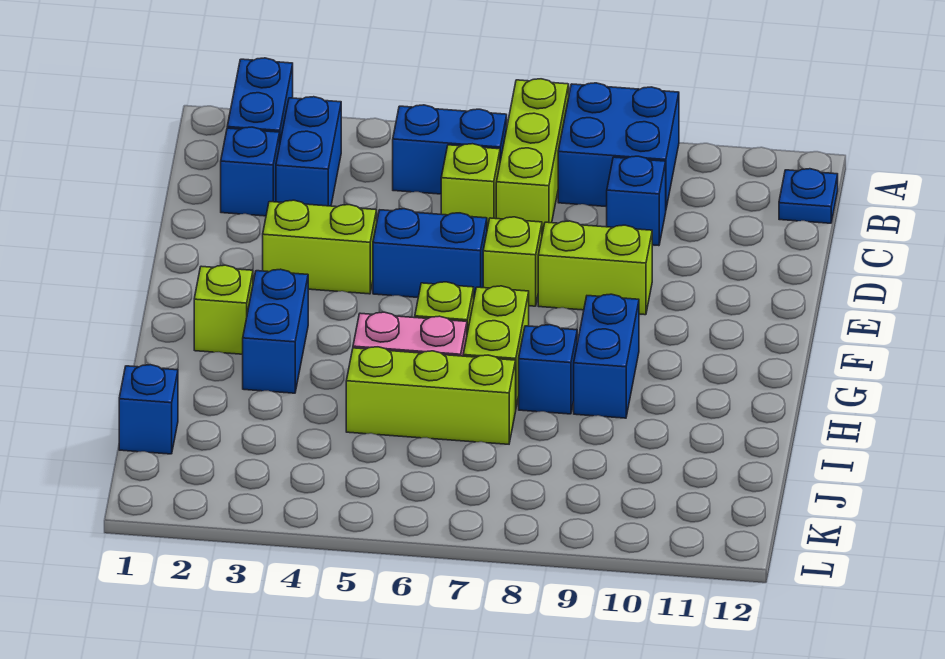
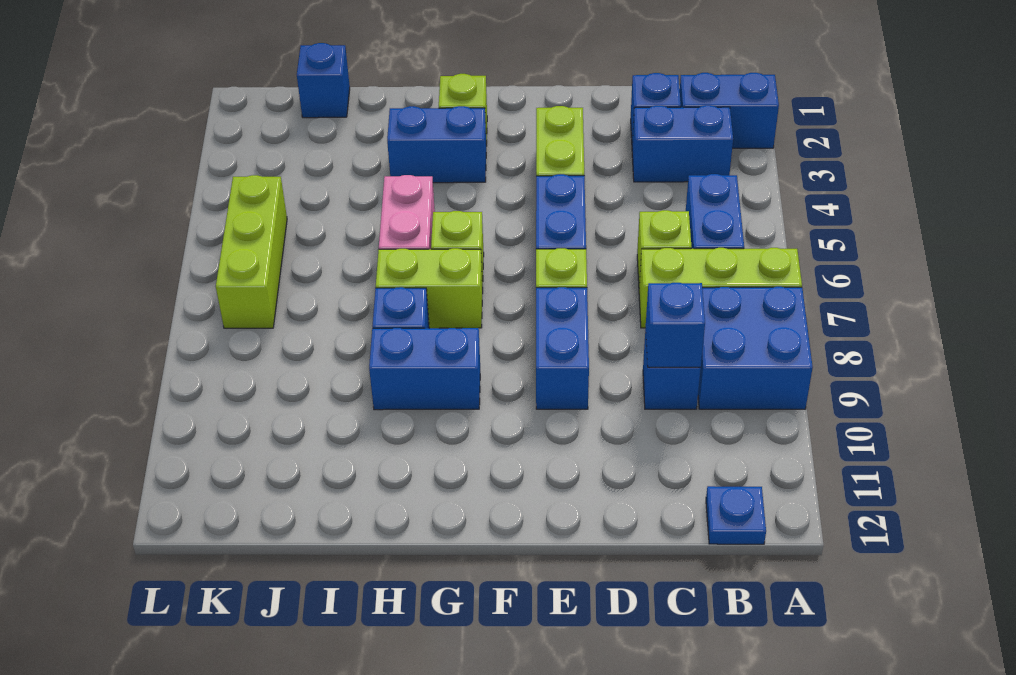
none -> blue 1x1 brick [646,283,705,367]
lime 1x2 brick [538,221,652,315] -> blue 1x2 brick [536,287,589,409]
lime 1x3 brick [346,347,516,444] -> lime 1x3 brick moved to [216,175,287,328]

